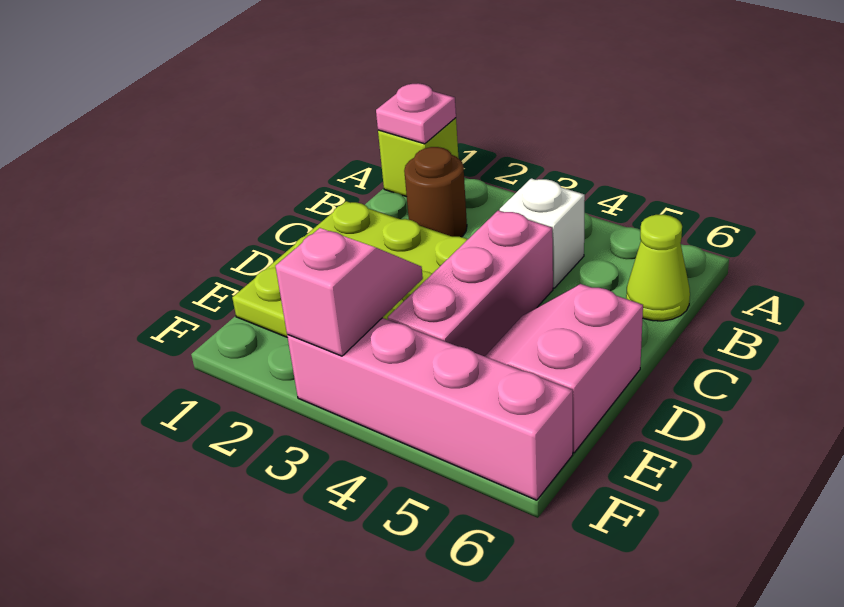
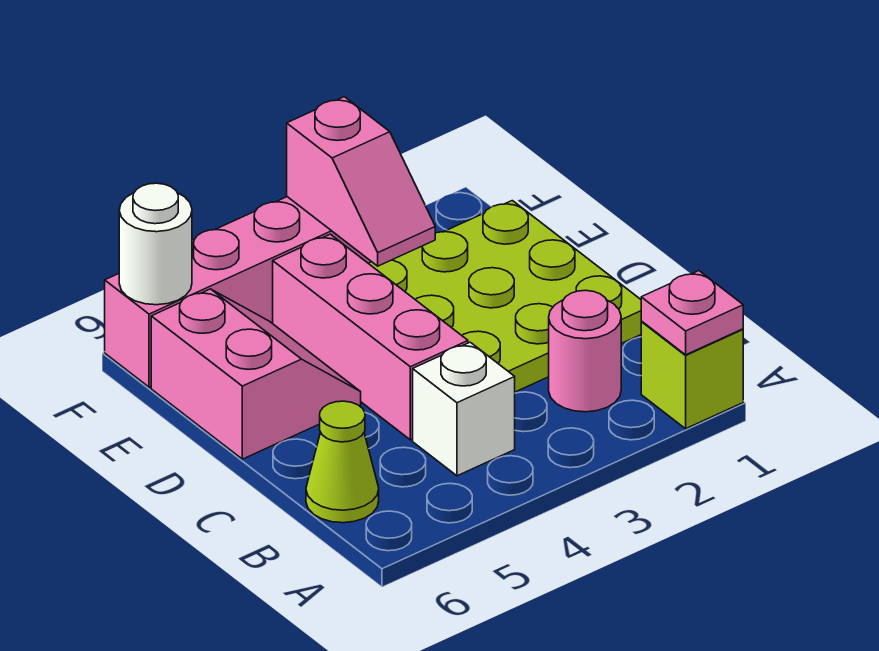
brown 1x1 round brick [404,147,467,237] -> pink 1x1 round brick [549,290,621,412]
none -> white 1x1 round brick [119,183,192,305]

